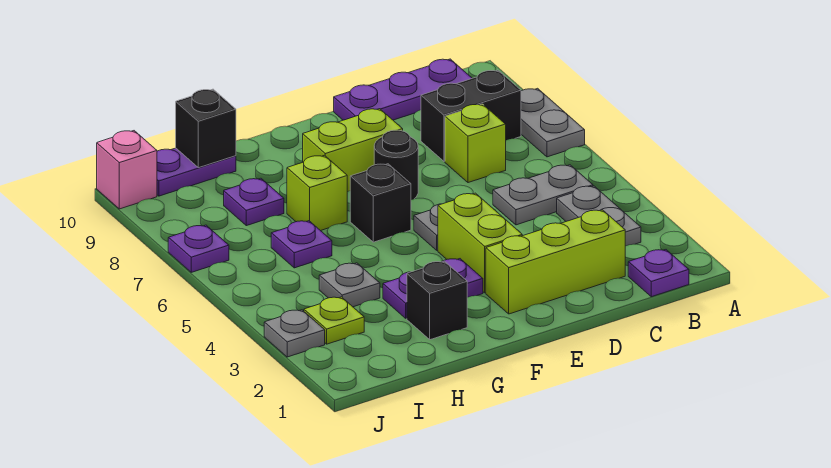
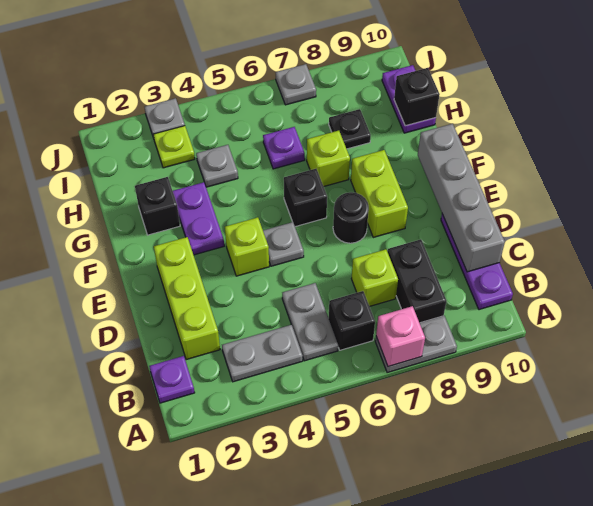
none -> black 1x1 brick [329,291,375,350]
none -> grey 1x4 brick [418,124,505,272]
lime 1x2 brick [438,193,522,293] -> lime 1x1 brick [225,217,269,276]
purple 1x1 plate [224,178,284,226] -> black 1x1 plate [329,109,371,149]
purple 1x1 plate [168,225,229,272] -> grey 1x1 plate [276,64,316,105]
pink 1x1 brick [97,131,157,209] -> pink 1x1 brick moved to [376,306,425,367]

